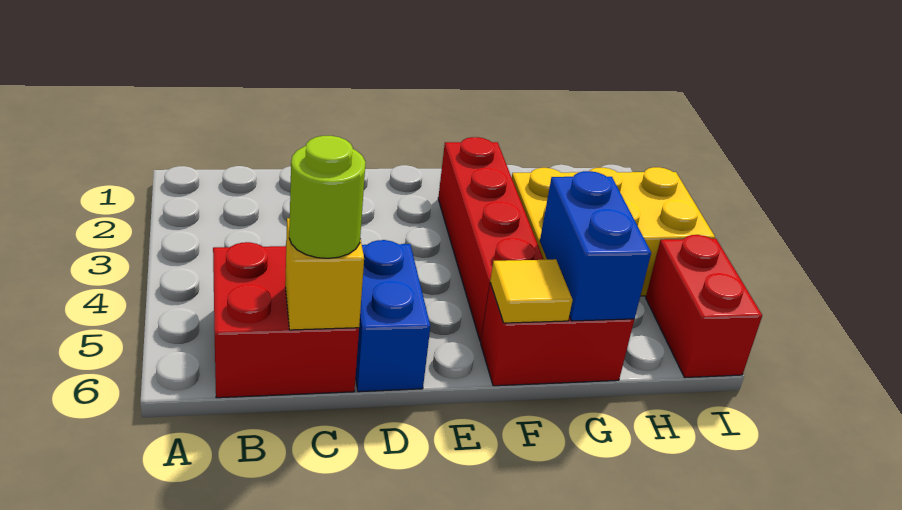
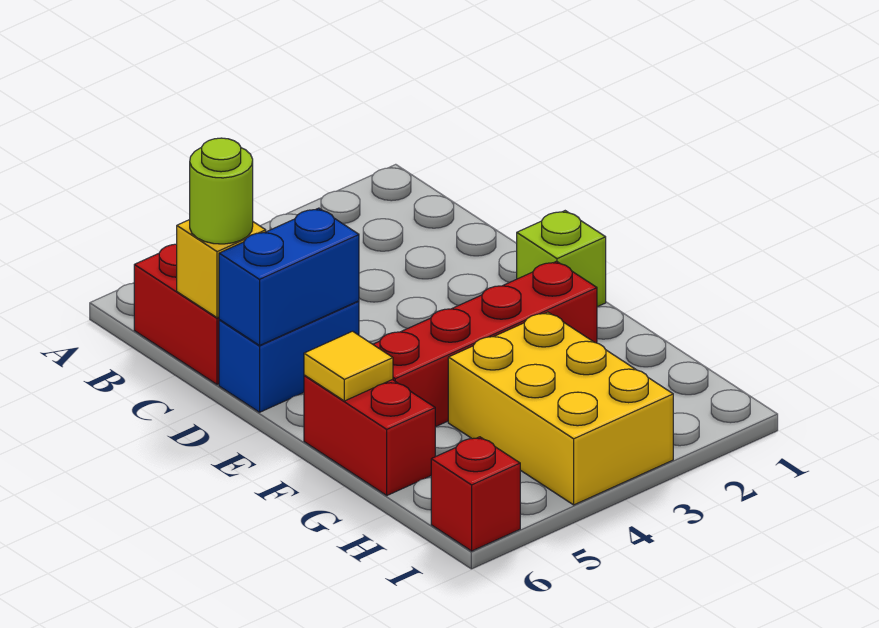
none -> lime 1x1 brick [517,211,606,307]
blue 1x2 brick [540,171,651,321] -> blue 1x2 brick moved to [219,208,359,345]
red 1x2 brick [646,235,762,378] -> red 1x1 brick [431,437,520,551]

